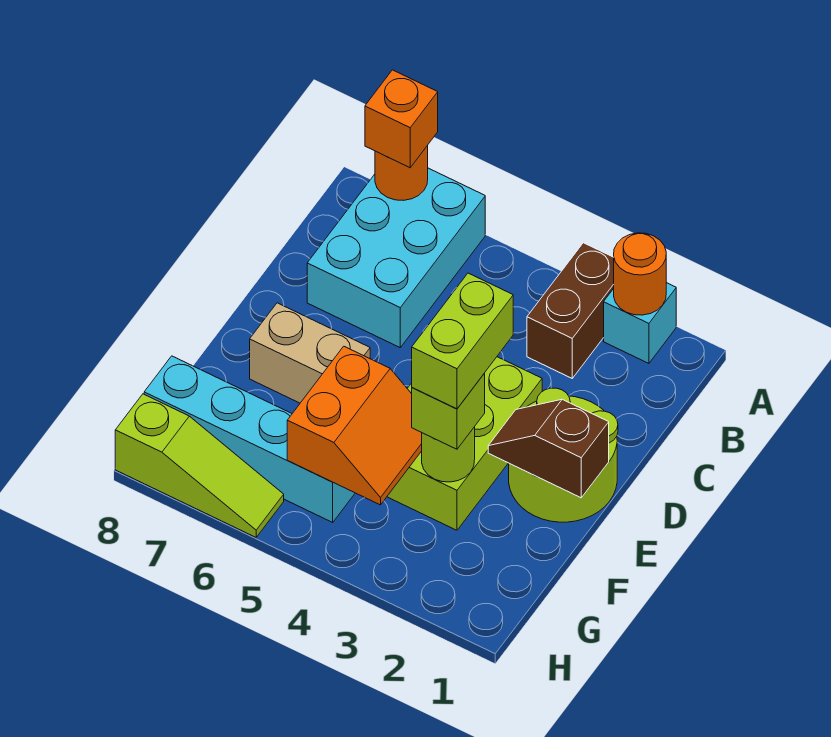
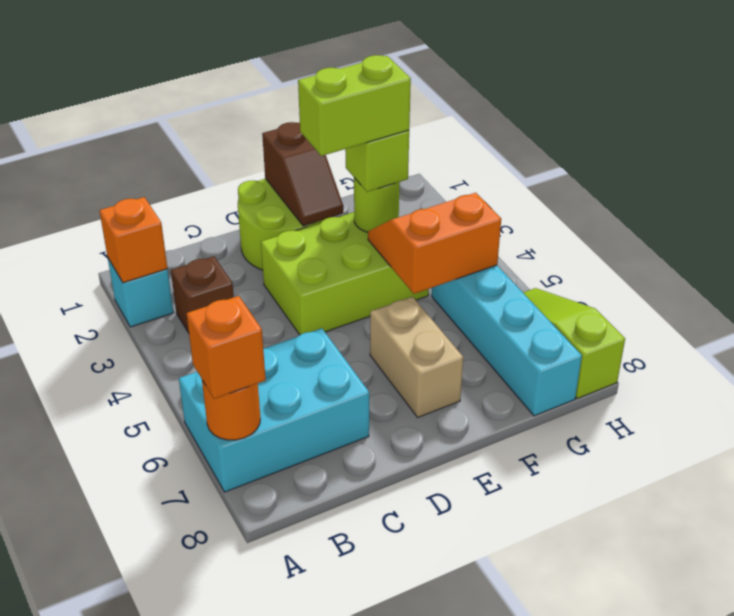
orange 1x1 round brick [614,233,666,315] -> orange 1x1 brick [99,197,168,283]
brown 1x2 brick [527,243,614,378] -> brown 1x1 brick [171,256,234,333]

